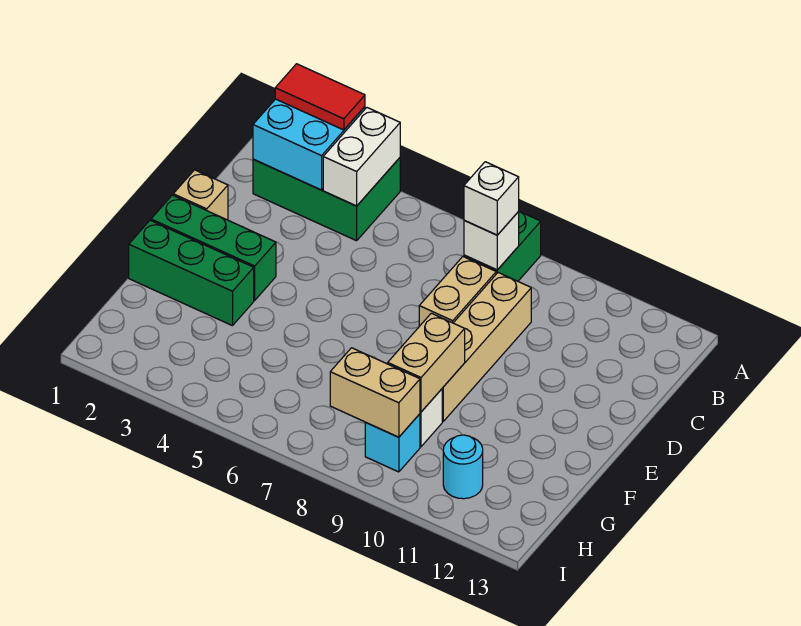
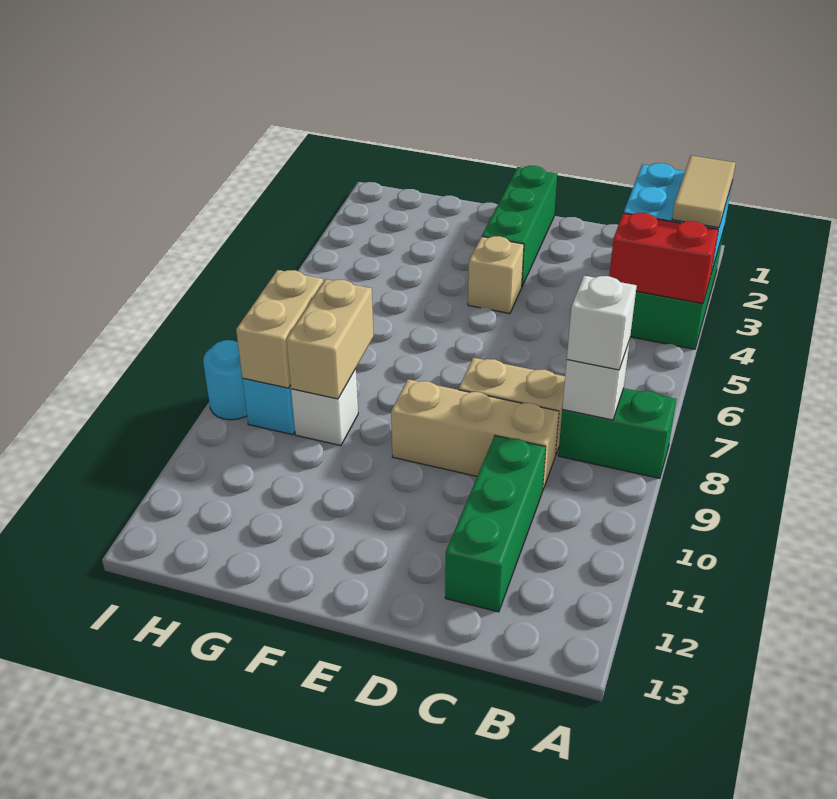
red 1x2 tile [275,64,365,130] -> tan 1x2 tile [672,156,736,228]
white 1x2 brick [323,108,400,206] -> red 1x2 brick [609,213,718,304]
tan 1x4 brick [442,273,531,421] -> tan 1x3 brick [391,379,559,491]
tan 1x1 brick [173,170,228,220] -> tan 1x1 brick moved to [468,236,524,313]
green 1x3 brick [129,220,254,326] -> green 1x3 brick moved to [445,436,546,612]
tan 1x2 brick [388,313,465,412] -> tan 1x2 brick turned to [286,279,374,399]
cyan 1x1 round brick [443,435,483,499] -> cyan 1x1 round brick moved to [203,340,247,420]

